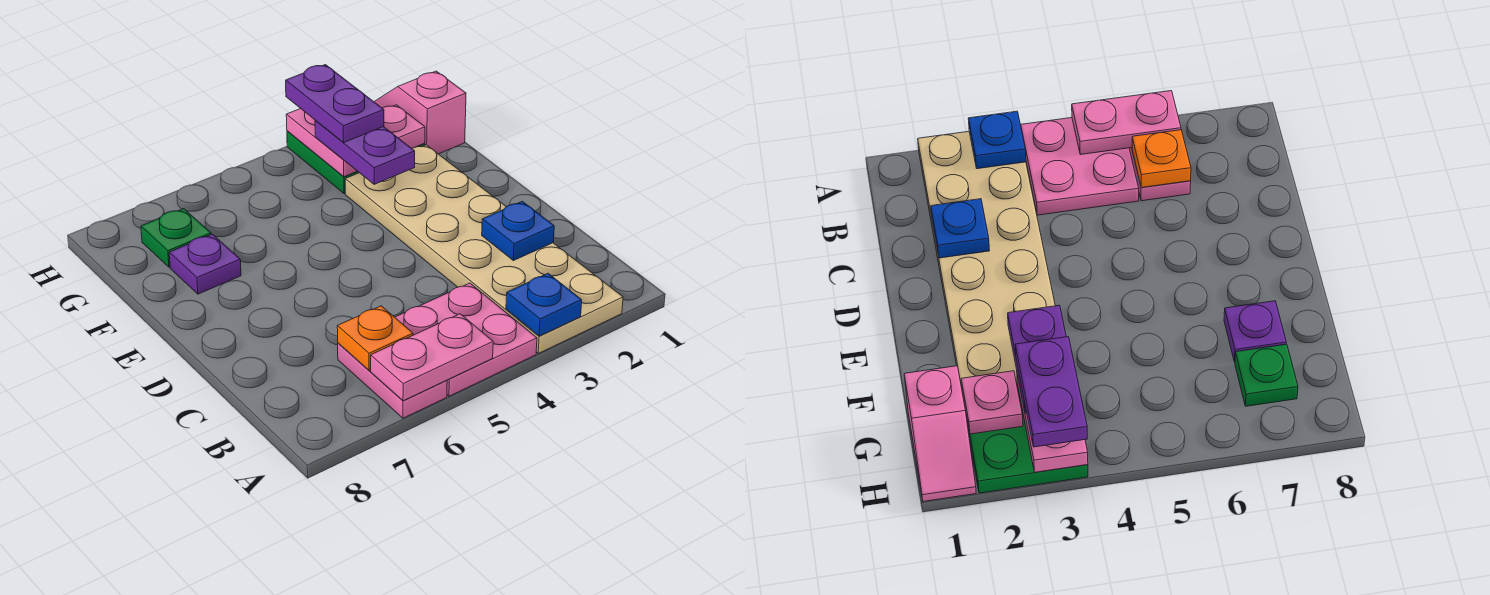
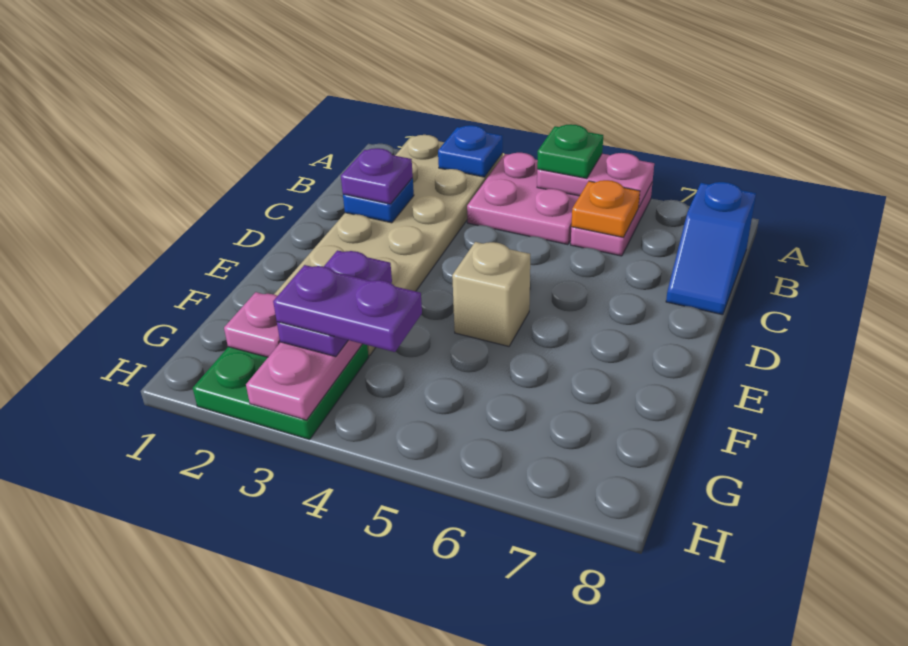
none -> blue 1x2 slope [666,182,756,315]
none -> tan 1x1 brick [452,242,530,346]
purple 1x1 plate [169,234,241,294] -> purple 1x1 plate moved to [341,148,413,204]
pink 1x2 slope [374,71,466,154] -> none
purple 1x2 plate [286,65,384,143] -> purple 1x2 plate turned to [273,265,422,352]
green 1x1 plate [141,209,211,267] -> green 1x1 plate moved to [537,124,603,179]

